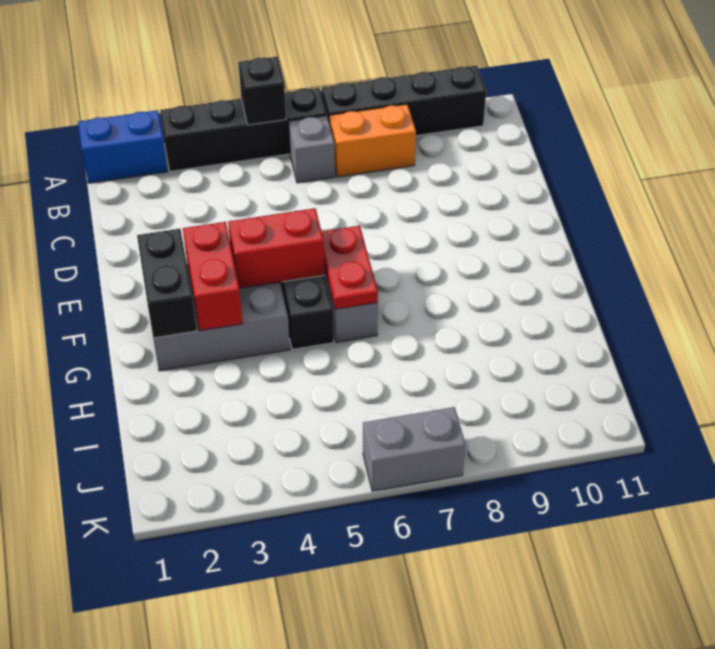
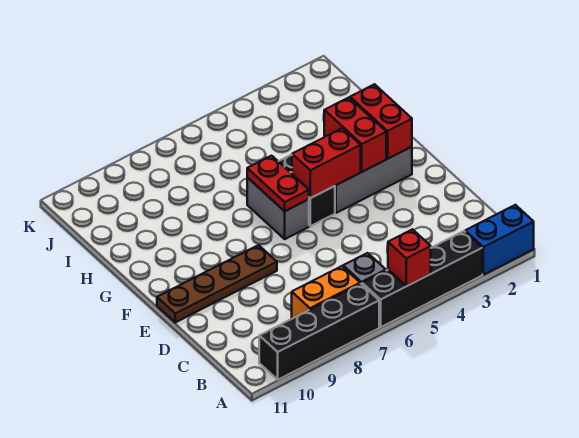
black 1x1 brick [238,57,286,125] -> red 1x1 brick [388,229,431,286]
none -> brown 1x4 plate [157,245,277,322]
black 1x2 brick [137,229,197,338] -> red 1x2 brick [350,84,412,158]
grey 1x2 brick [363,407,466,491] -> none

